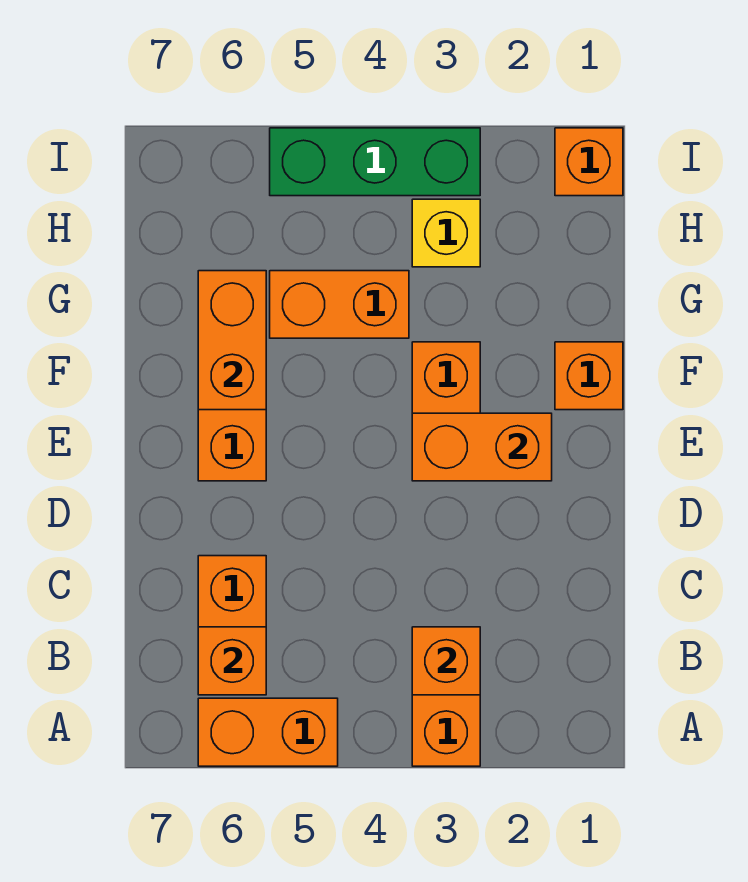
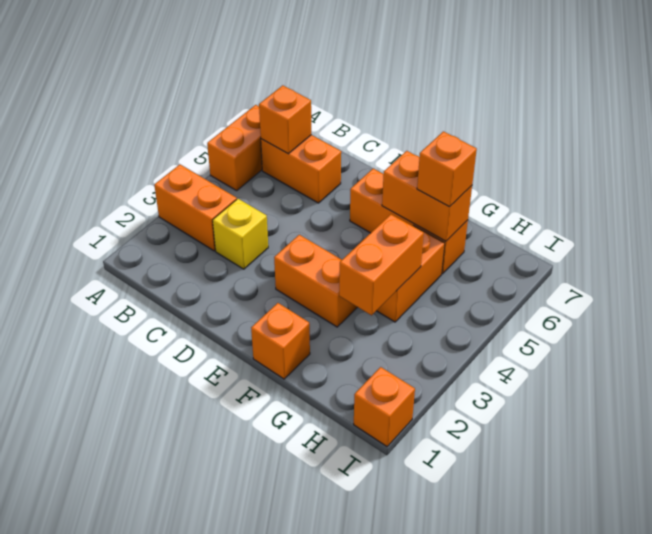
orange 1x1 brick [412,627,480,695] -> orange 1x1 brick moved to [417,131,477,207]
orange 1x2 brick [412,413,552,481] -> orange 1x2 brick moved to [339,214,424,315]
yellow 1x1 brick [412,199,480,267] -> yellow 1x1 brick moved to [213,199,268,269]
green 1x3 brick [270,128,480,196] -> none

